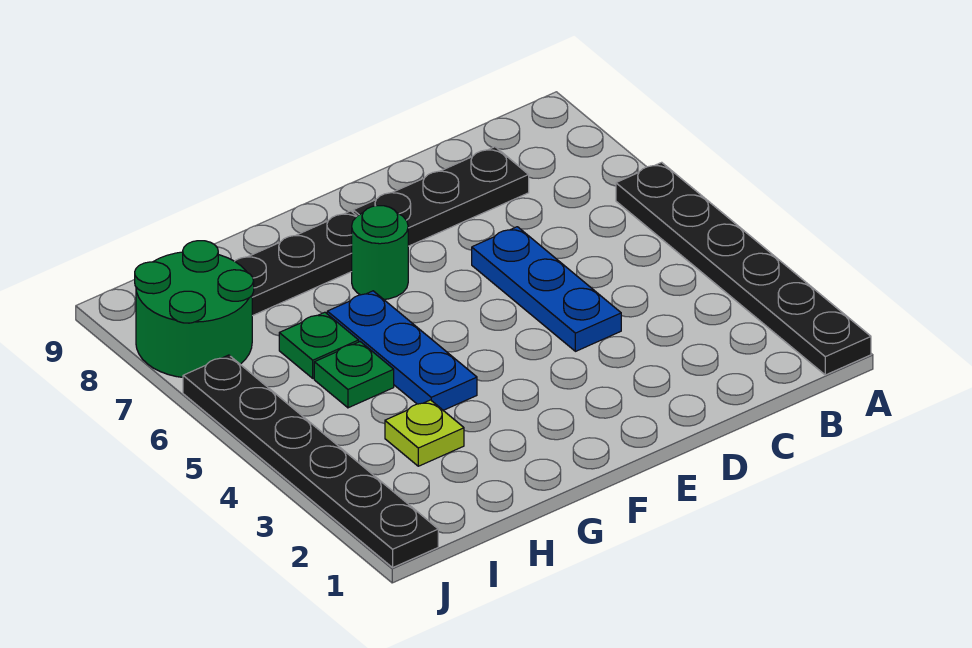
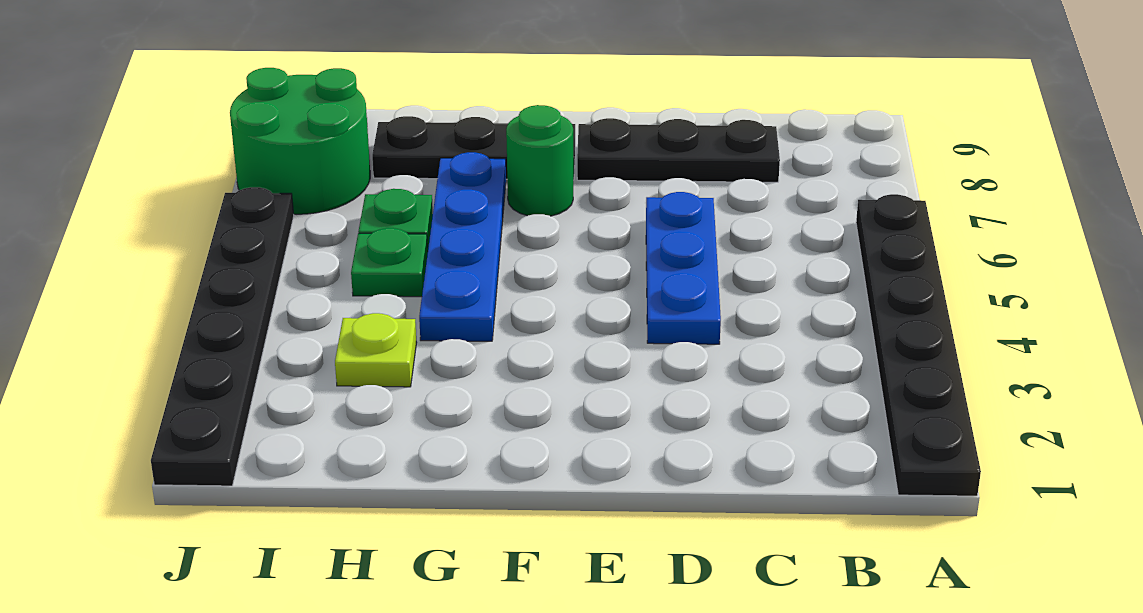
blue 1x3 plate [327,291,477,410] -> blue 1x4 plate [419,152,506,341]

